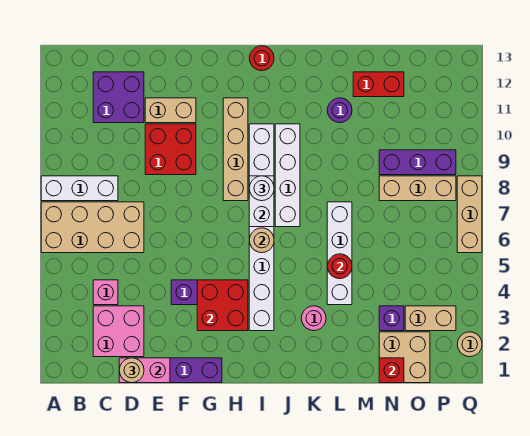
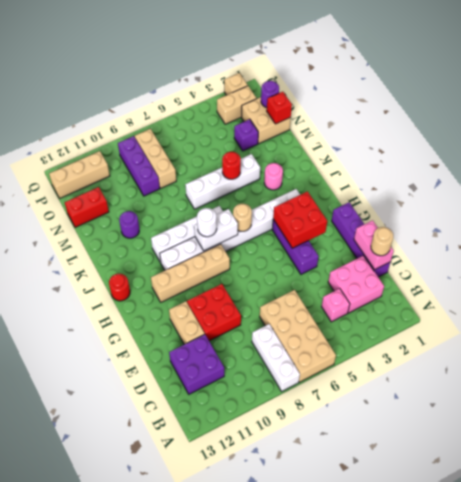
red 1x2 brick [353,72,404,97] -> red 1x2 brick turned to [65,187,109,227]
none -> purple 1x1 round brick [261,81,279,108]
tan 1x2 brick [405,306,456,331] -> tan 1x2 brick turned to [217,86,257,124]
tan 1x1 round brick [457,332,482,357] -> tan 1x1 brick [224,73,248,95]
tan 1x3 brick [457,176,482,253] -> tan 1x3 brick moved to [49,151,110,198]

